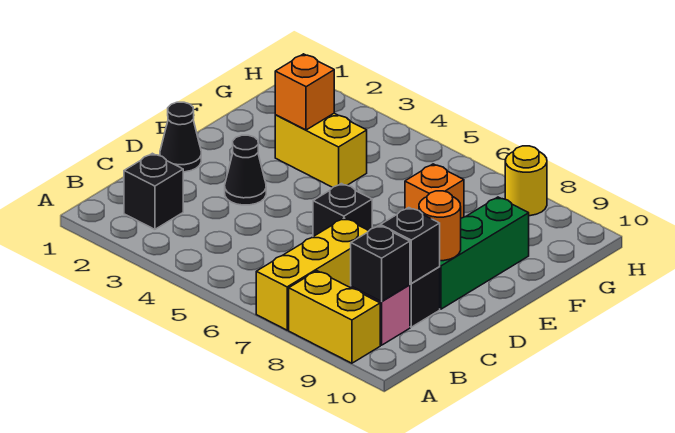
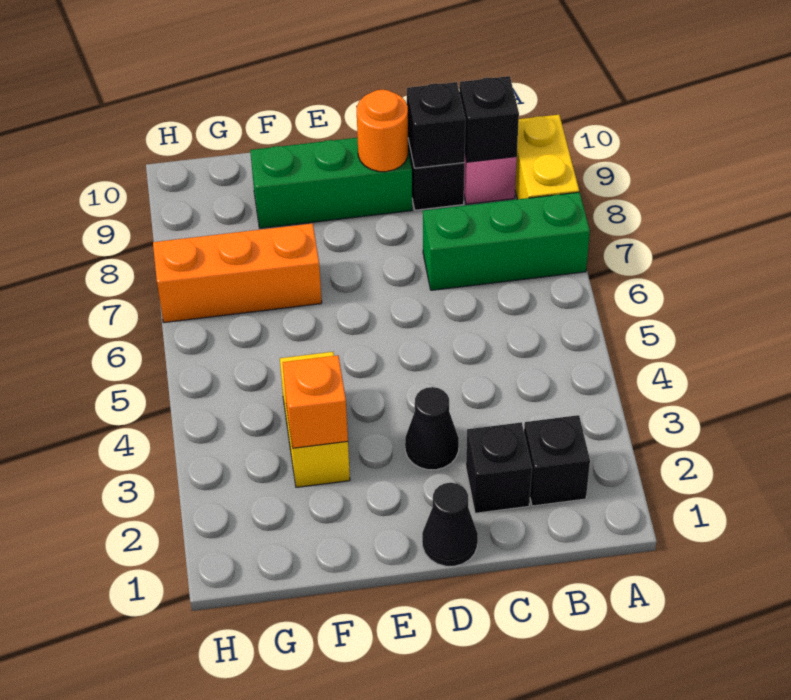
yellow 1x3 brick [256,218,368,330] -> green 1x3 brick [423,192,590,290]
black 1x1 brick [313,184,372,237] -> black 1x1 brick moved to [466,422,532,513]
orange 1x1 brick [405,164,464,218] -> orange 1x3 brick [153,223,322,323]
yellow 1x1 round brick [505,146,547,216] -> none

